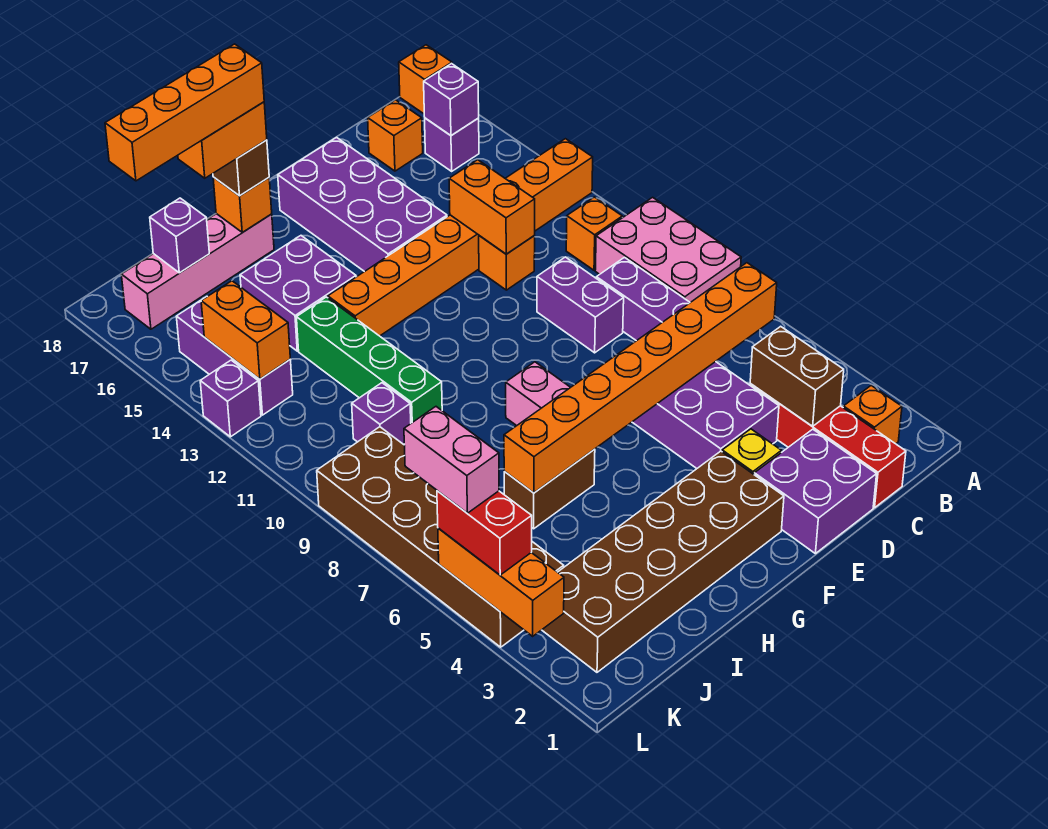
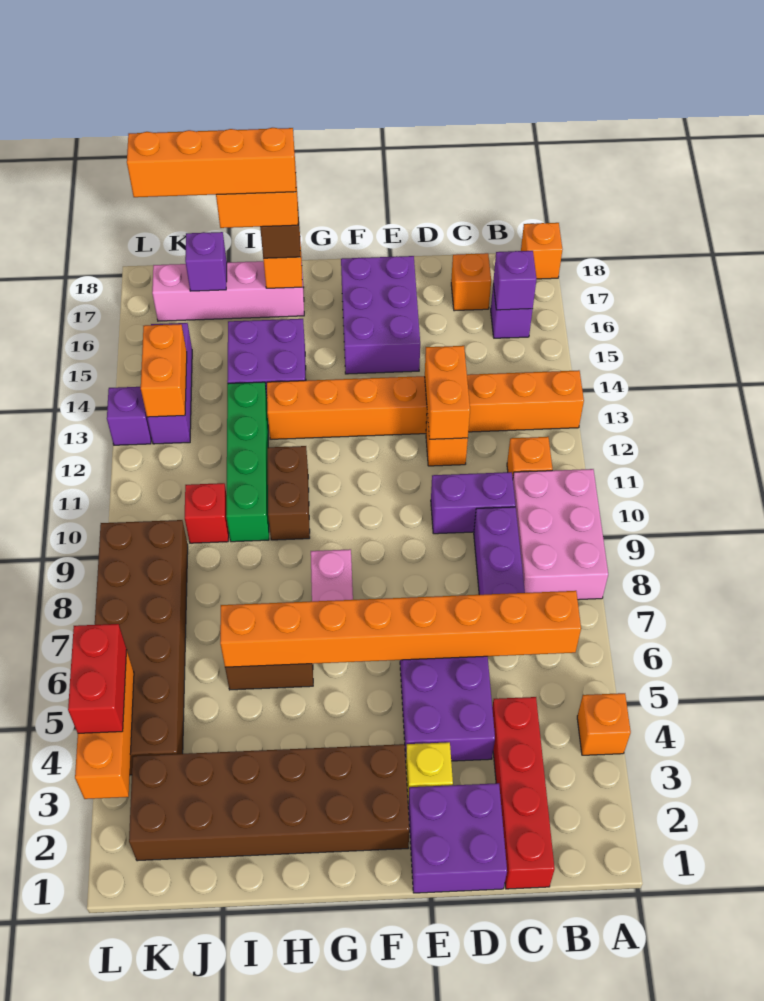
orange 1x1 brick [843,386,902,444] -> orange 1x1 brick moved to [577,693,631,755]
brown 1x2 brick [750,326,844,426] -> brown 1x2 brick moved to [268,446,310,540]
purple 1x2 brick [537,257,624,353] -> purple 1x2 brick turned to [431,472,515,534]
purple 2x4 brick [278,137,447,272] -> purple 2x3 brick [341,256,420,374]
purple 1x1 brick [352,383,411,444] -> red 1x1 brick [185,483,229,543]
pink 1x2 brick [404,407,499,513] -> none

